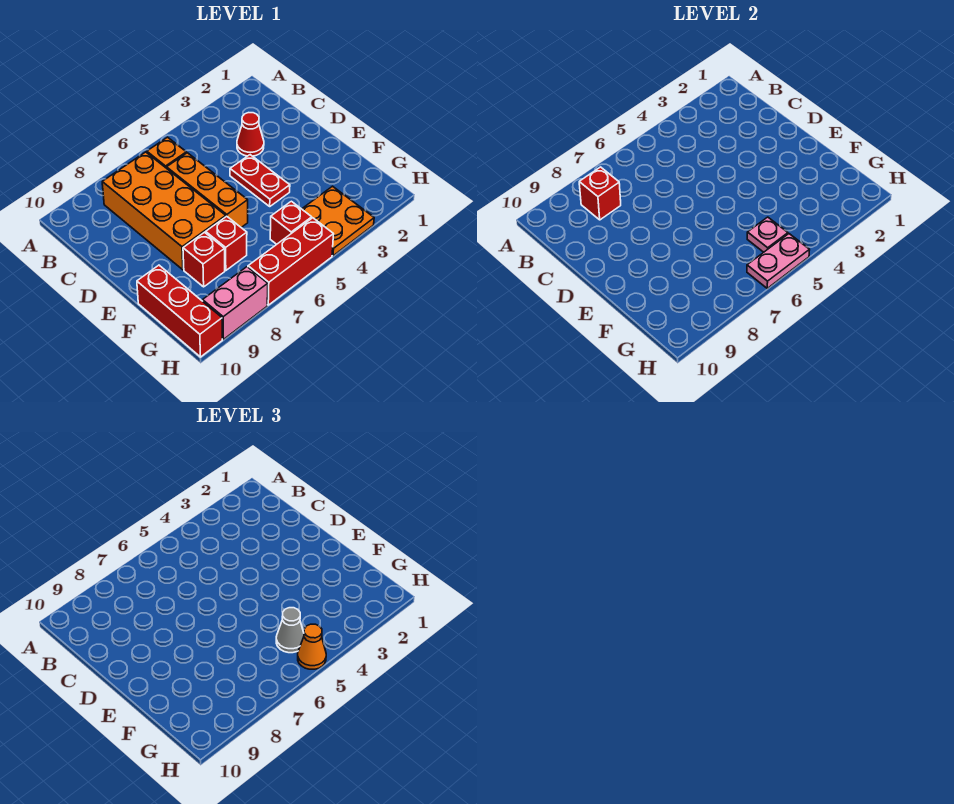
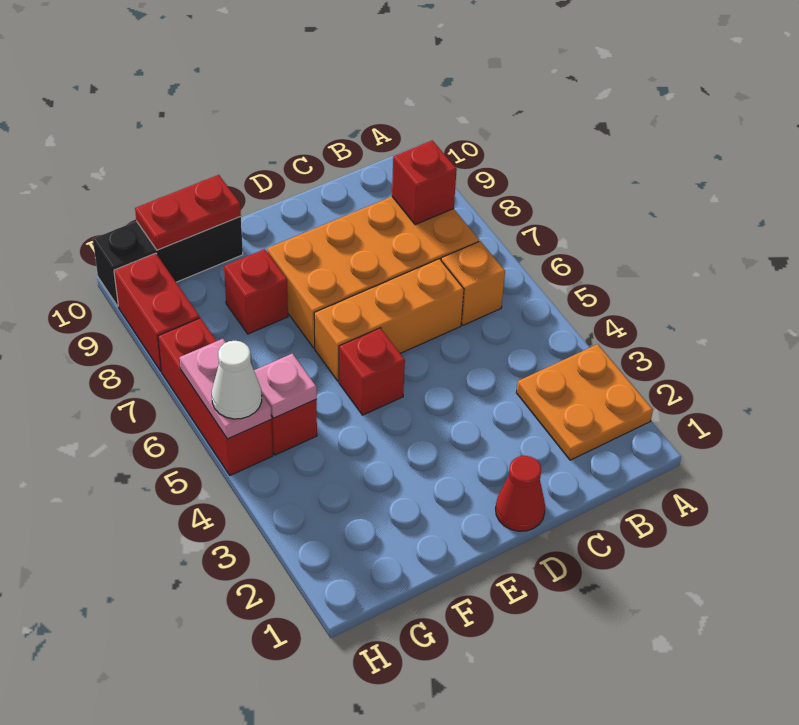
red 1x1 cone [237,113,264,156] -> red 1x1 cone moved to [496,456,545,531]
red 1x2 plate [230,155,290,206] -> red 1x2 plate moved to [135,175,241,250]
red 1x1 brick [206,216,247,270] -> red 1x1 brick moved to [339,328,405,415]
red 1x3 brick [137,265,222,357] -> black 1x3 brick [93,217,243,306]
orange 2x2 plate [302,186,374,256] -> orange 2x2 plate moved to [516,344,653,460]
grey 1x1 cone [276,608,304,653] -> none
orange 1x1 cone [298,624,326,669] -> white 1x1 cone [212,341,262,419]
pink 1x2 brick [203,267,268,339] -> red 1x2 brick [114,253,200,371]

